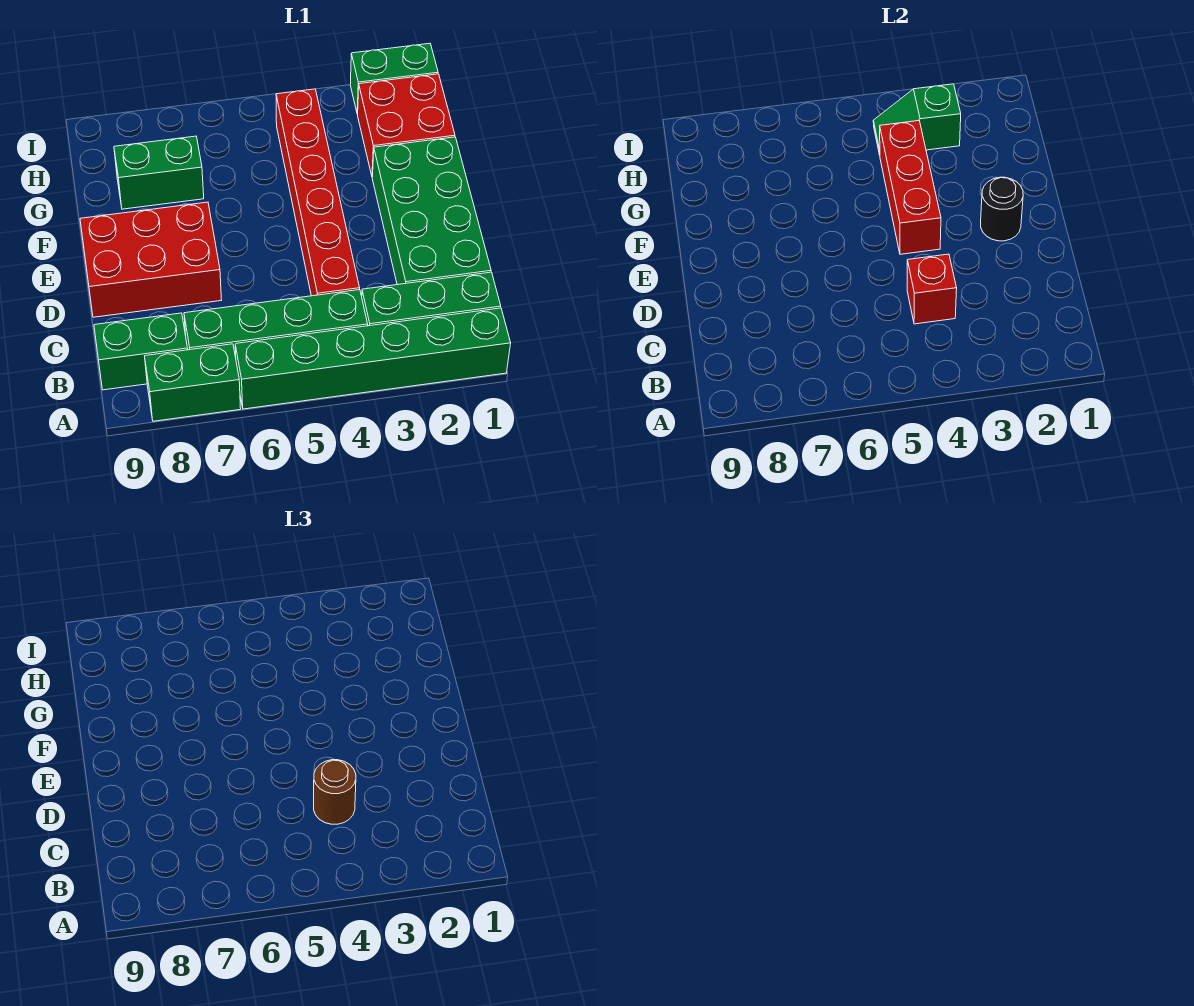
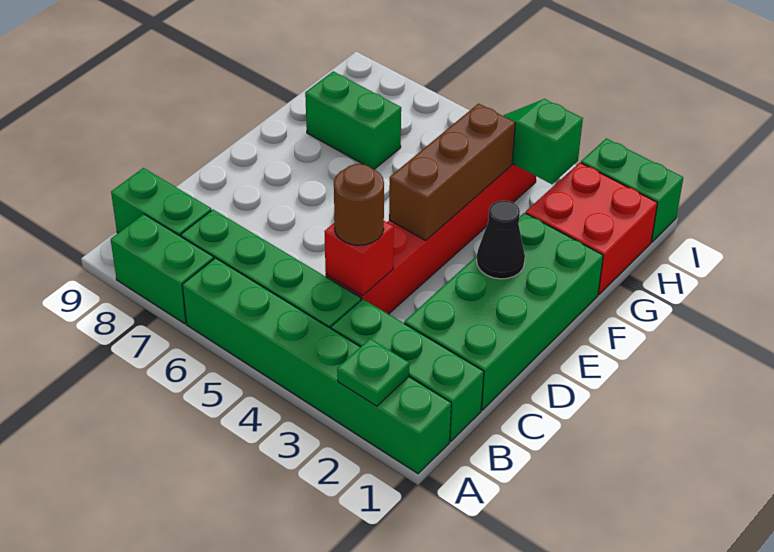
none -> green 1x1 plate [337,339,409,406]
red 2x3 brick [80,202,221,317] -> none
black 1x1 round brick [981,177,1023,241] -> black 1x1 cone [477,200,525,279]
red 1x3 brick [880,121,941,254] -> brown 1x3 brick [389,104,515,240]

